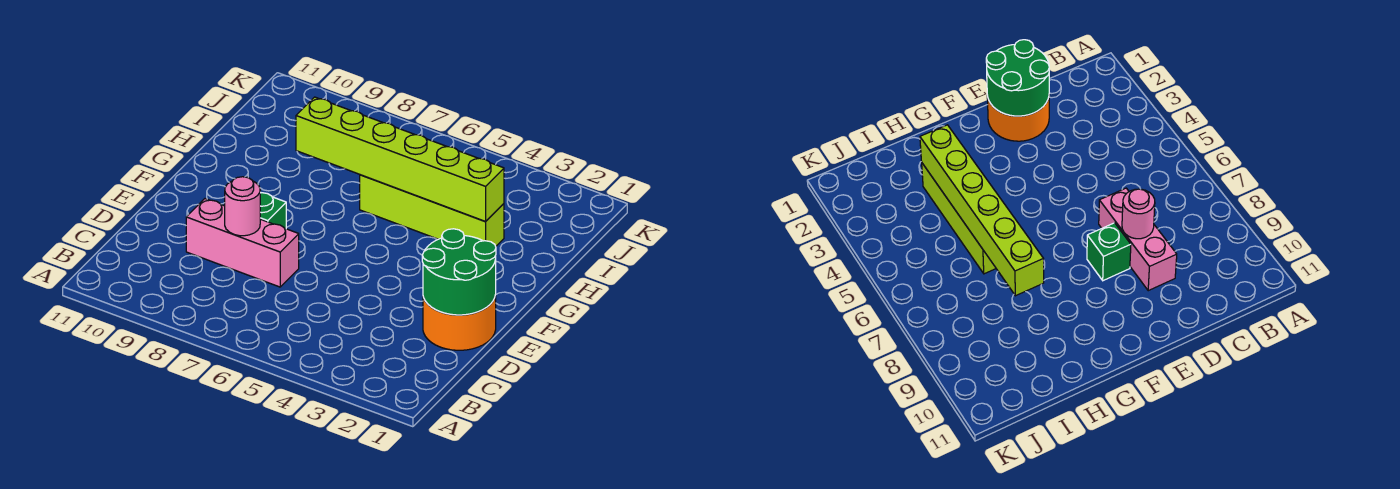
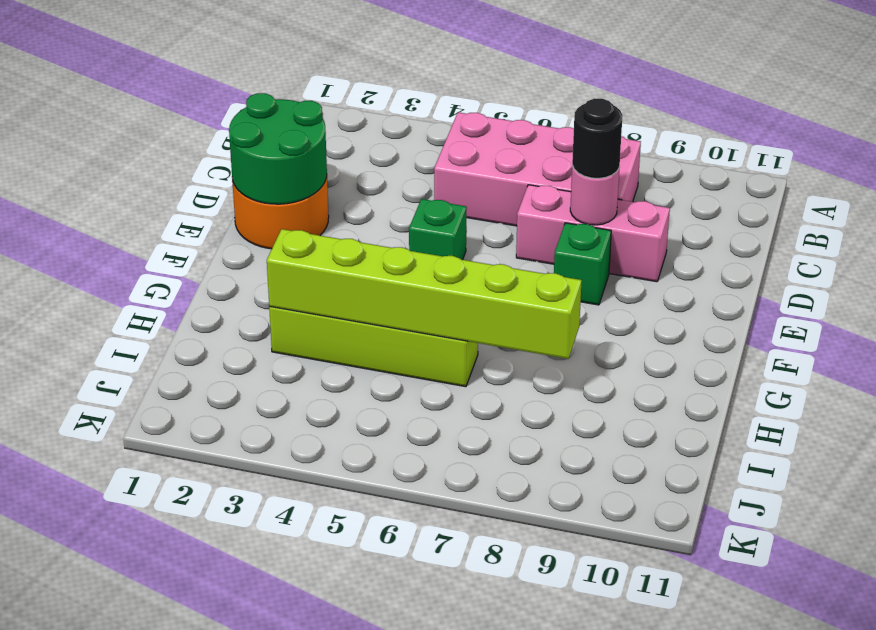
none -> pink 2x4 brick [434,112,641,226]
none -> black 1x1 round brick [572,99,623,178]
none -> green 1x1 brick [409,199,467,260]

